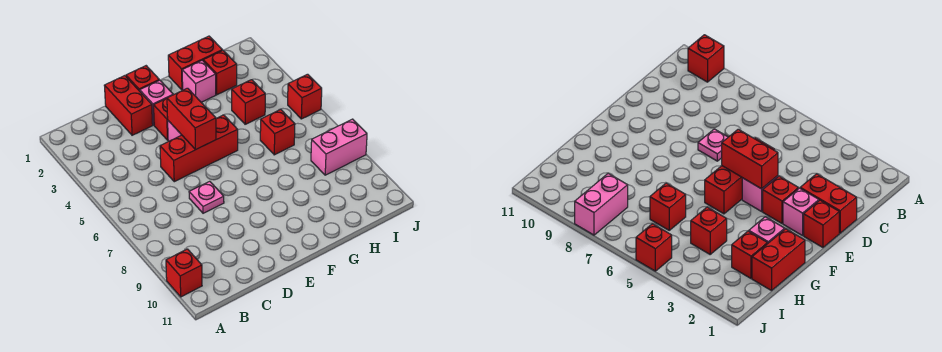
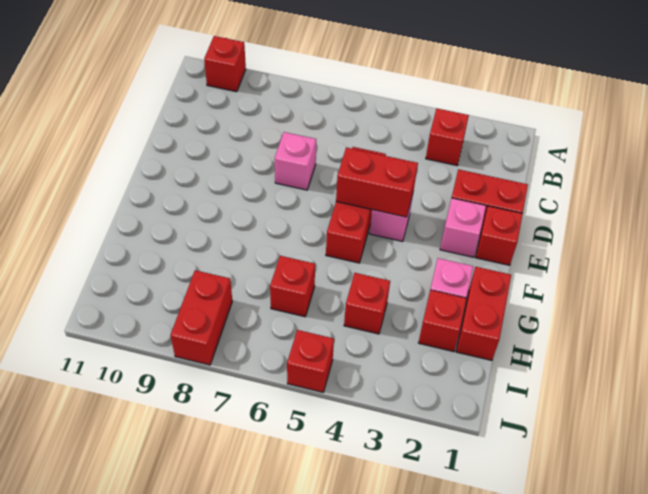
pink 1x1 plate [189,181,224,213] -> pink 1x1 brick [275,132,316,190]
red 1x1 brick [154,99,168,140] -> red 1x1 brick moved to [426,108,469,166]
pink 1x2 brick [311,119,367,175] -> red 1x2 brick [171,270,232,365]

